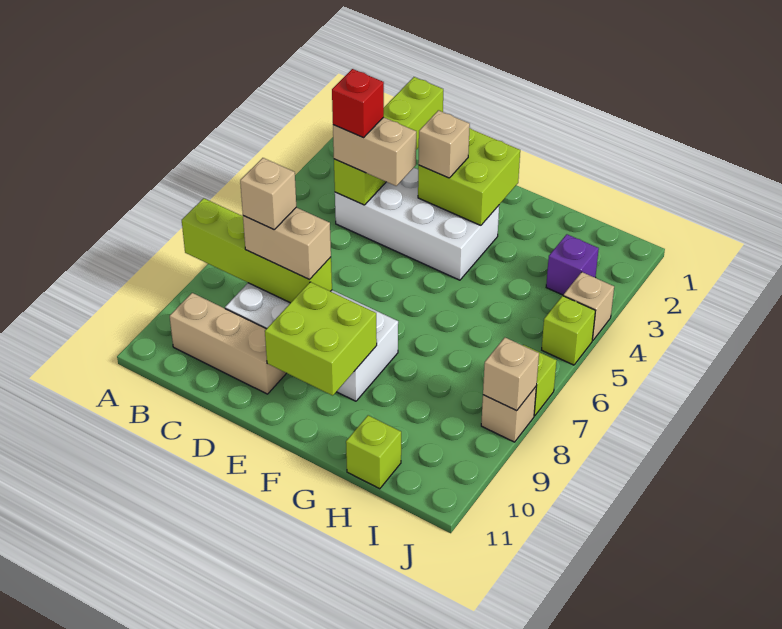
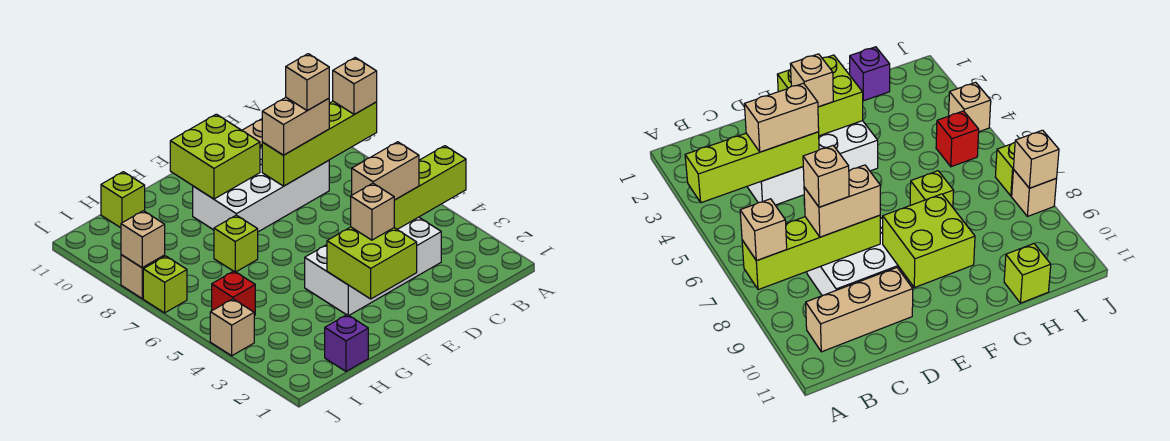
none -> tan 1x1 brick [333,58,377,115]
lime 1x4 brick [334,77,443,205] -> lime 1x4 brick turned to [394,146,466,229]
red 1x1 brick [332,69,384,138] -> red 1x1 brick moved to [212,271,255,316]
purple 1x1 brick [546,234,599,295] -> purple 1x1 brick moved to [325,315,368,371]
lime 1x1 brick [542,296,595,365] -> lime 1x1 brick moved to [214,215,258,272]

